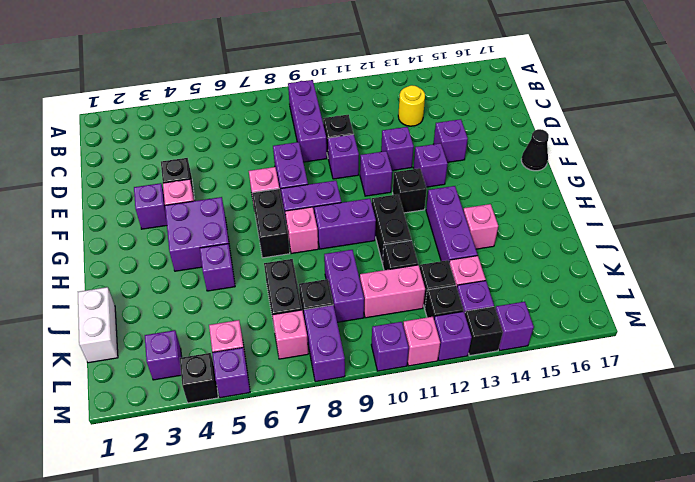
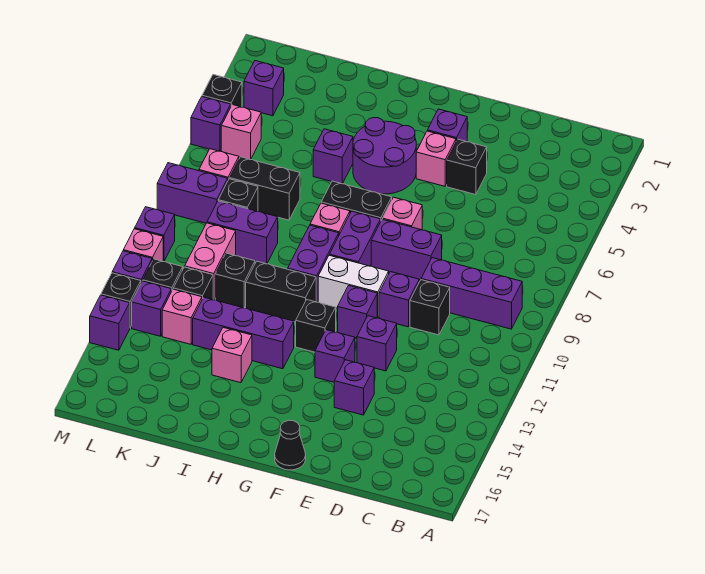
yellow 1x1 round brick [398,85,425,126] -> none
purple 2x2 brick [165,197,231,271] -> purple 2x2 round brick [353,118,416,194]
white 1x2 brick [78,287,118,363] -> white 1x2 brick moved to [318,255,389,318]

